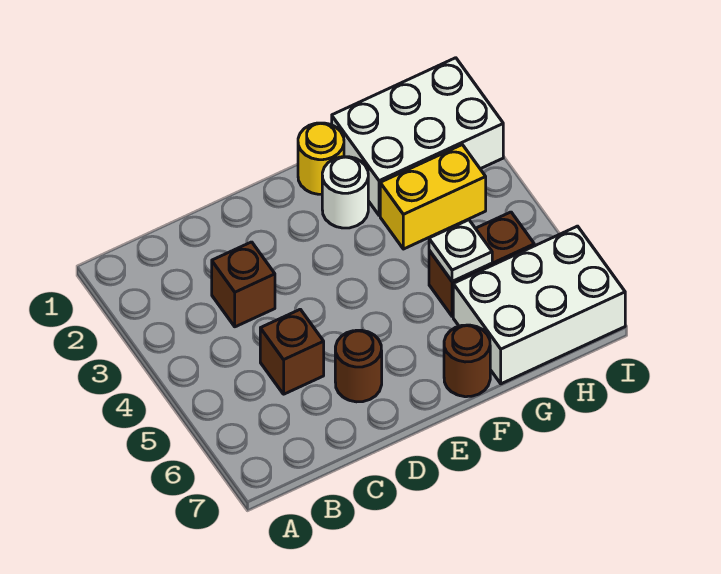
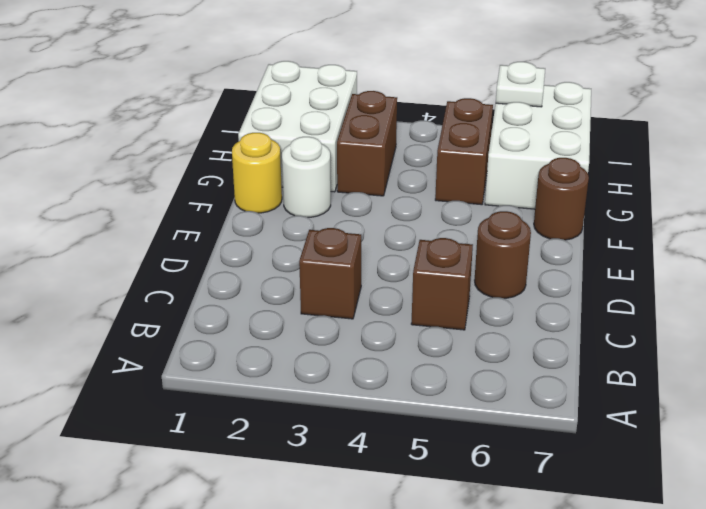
yellow 1x2 brick [380,145,486,249] -> brown 1x2 brick [337,91,397,196]
white 1x1 plate [429,220,492,282] -> white 1x1 plate moved to [496,62,545,107]

